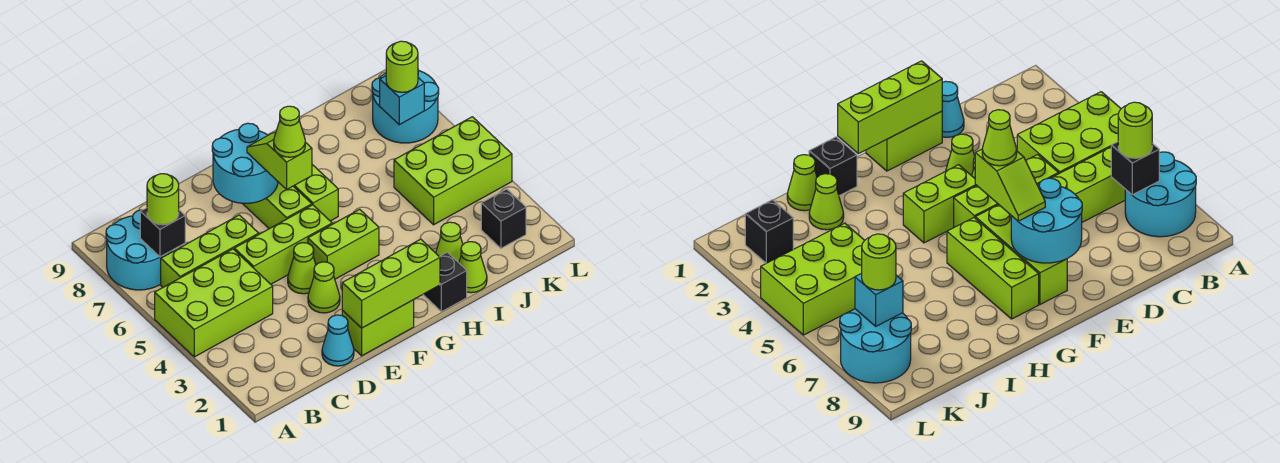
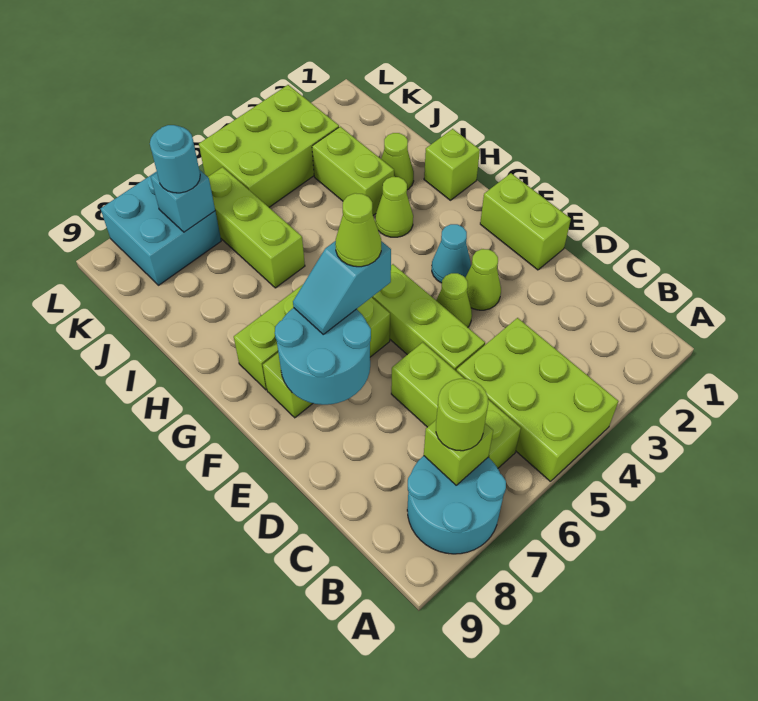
black 1x1 brick [140,208,185,257] -> lime 1x1 brick [424,420,493,485]
cyan 1x1 cone [322,315,354,366] -> cyan 1x1 cone moved to [432,224,471,283]
lime 1x3 brick [342,239,440,328] -> lime 1x3 brick moved to [208,167,305,288]
lime 1x2 brick [308,209,379,279] -> lime 1x2 brick moved to [312,127,394,215]
lime 1x2 slope [247,133,312,189] -> cyan 1x2 slope [293,241,391,334]
black 1x1 brick [423,252,467,312] -> lime 1x1 brick [424,129,480,200]
lime 1x1 cone [459,242,487,293] -> lime 1x1 cone moved to [375,177,413,237]
lime 2x3 brick [394,117,512,225] -> lime 2x3 brick turned to [199,85,339,207]
black 1x1 brick [481,189,526,248] -> none
cyan 2x2 round brick [372,70,439,143] -> cyan 2x2 brick [101,171,221,285]
lime 1x1 round brick [386,41,418,92] -> cyan 1x1 round brick [150,125,200,193]

